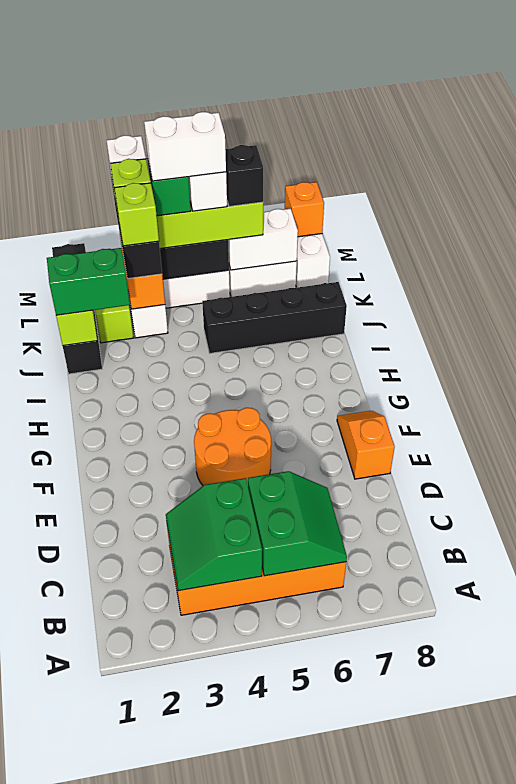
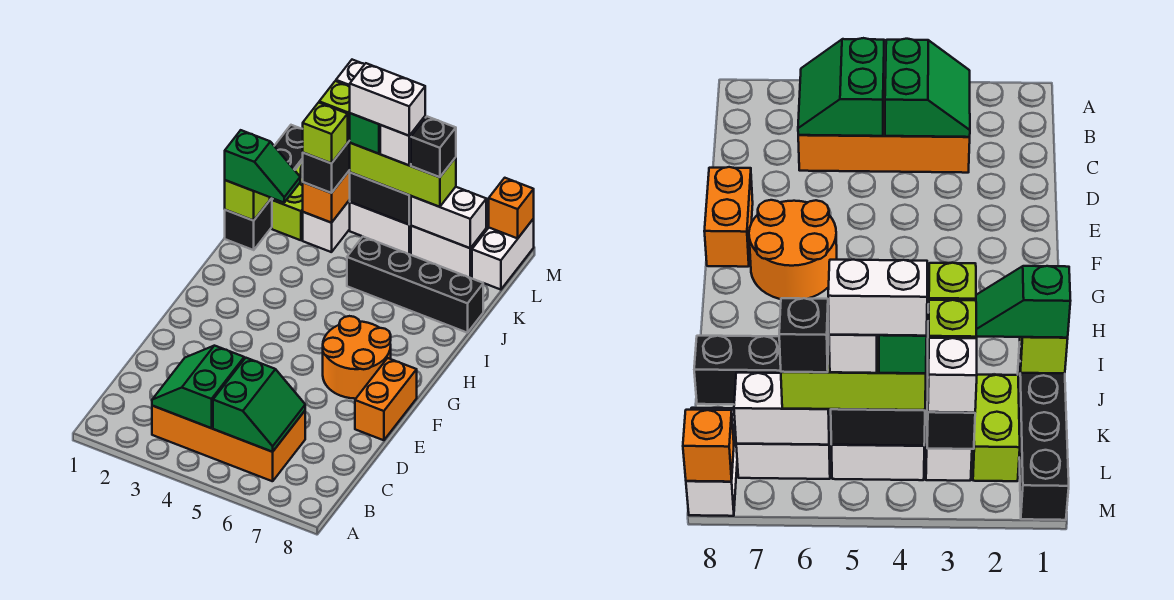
orange 2x2 round brick [194,408,271,486] -> orange 2x2 round brick moved to [323,316,391,399]
orange 1x2 slope [337,411,395,479] -> orange 1x2 brick [355,358,417,440]
green 1x2 brick [47,248,130,315] -> green 1x2 slope [225,130,300,203]

